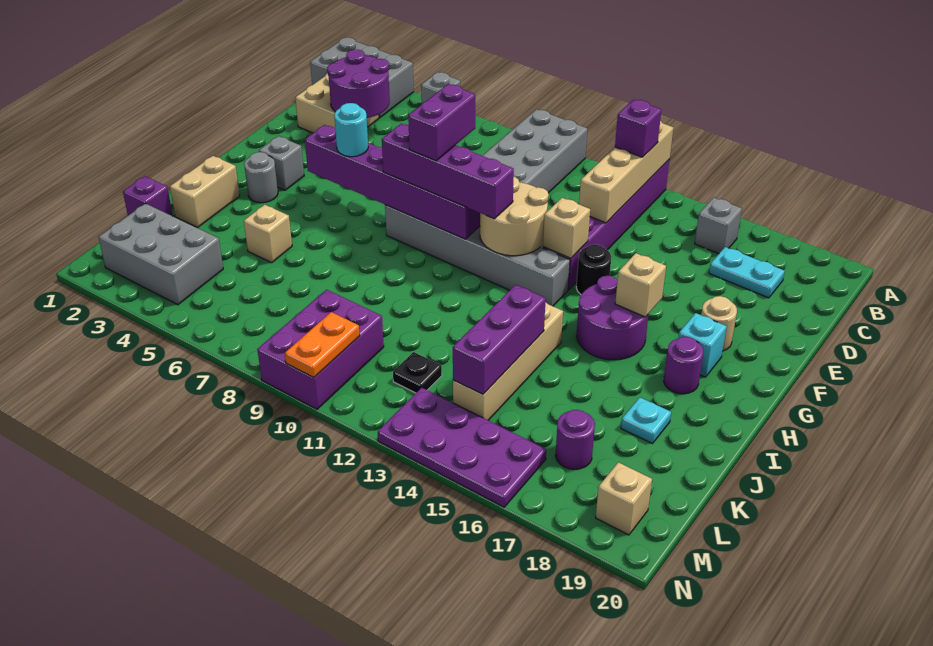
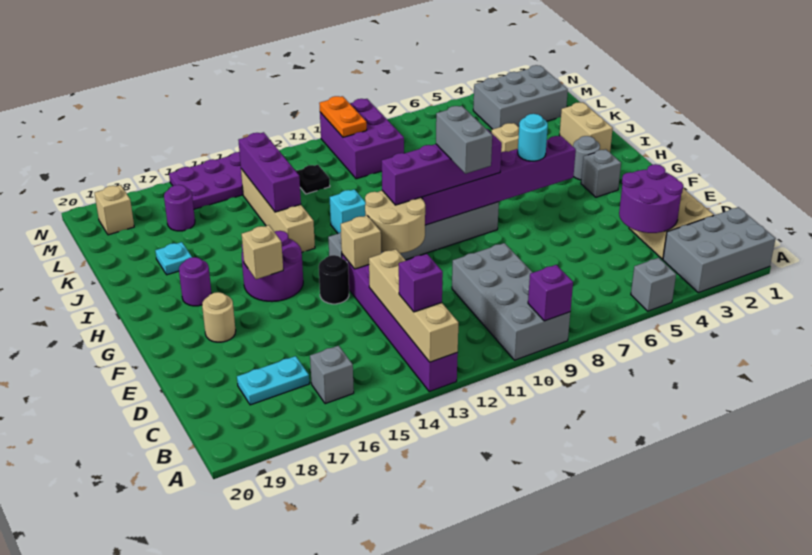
purple 1x2 brick [408,84,475,161] -> grey 1x2 brick [436,106,492,174]
cyan 1x1 brick [678,313,727,377] -> cyan 1x1 brick moved to [330,189,366,234]
purple 1x1 brick [123,176,173,216] -> purple 1x1 brick moved to [528,265,573,321]

